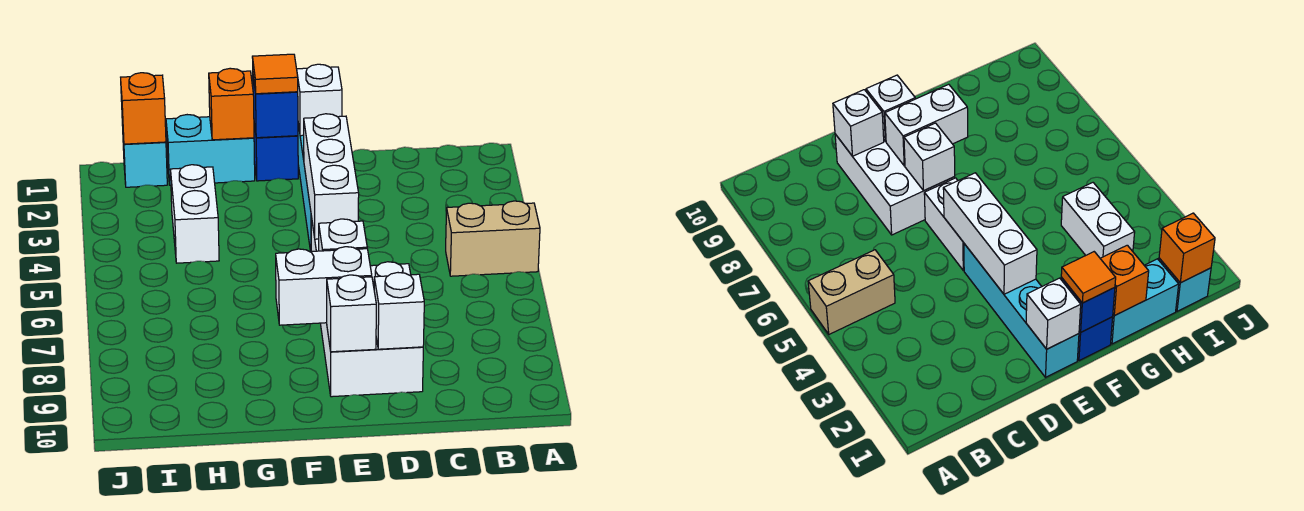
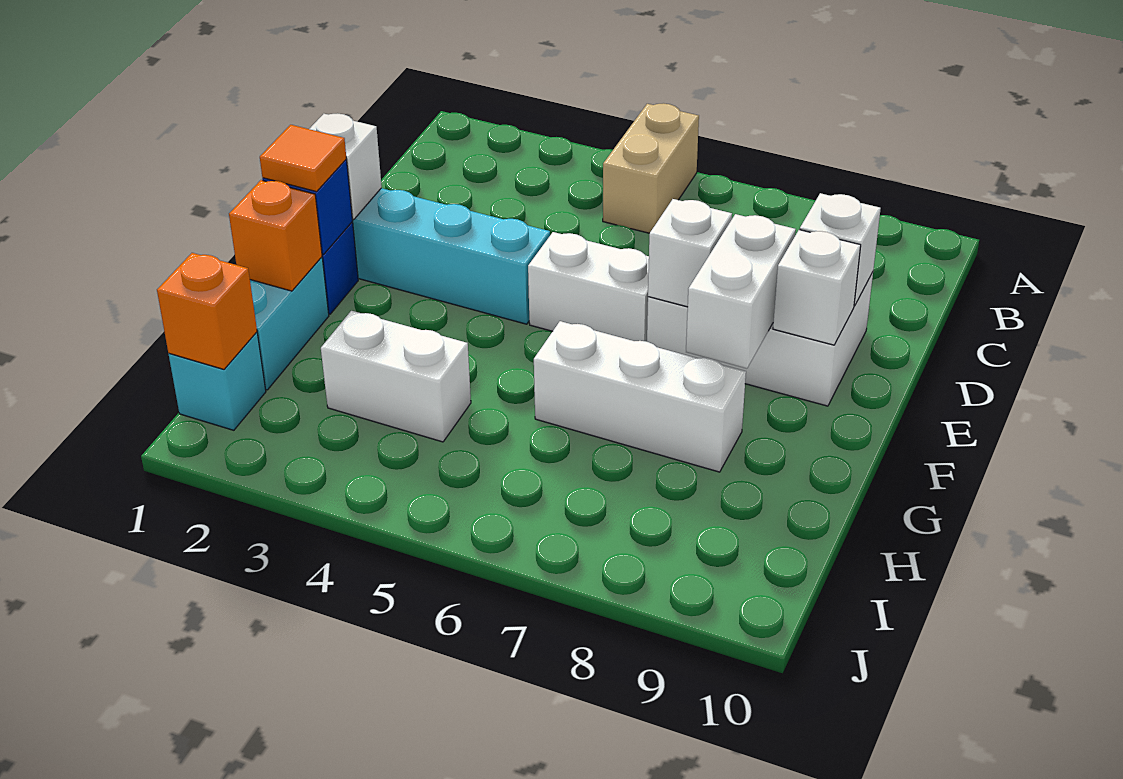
white 1x3 brick [304,114,359,239] -> white 1x3 brick moved to [534,321,746,472]

